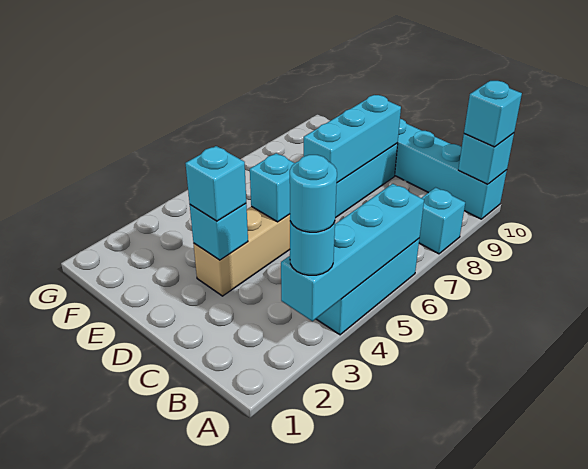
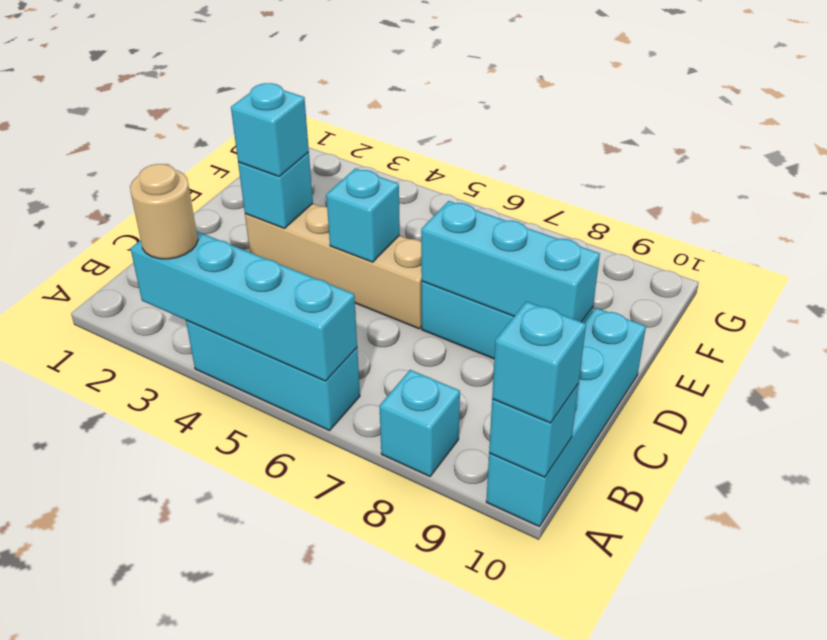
cyan 1x1 round brick [290,221,335,275] -> tan 1x1 round brick [130,164,198,259]
cyan 1x1 round brick [290,155,337,232] -> none

